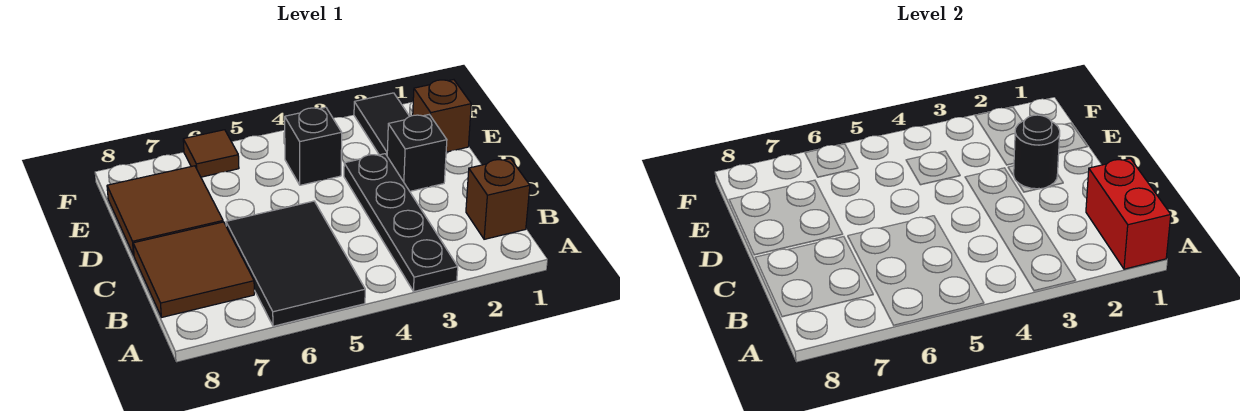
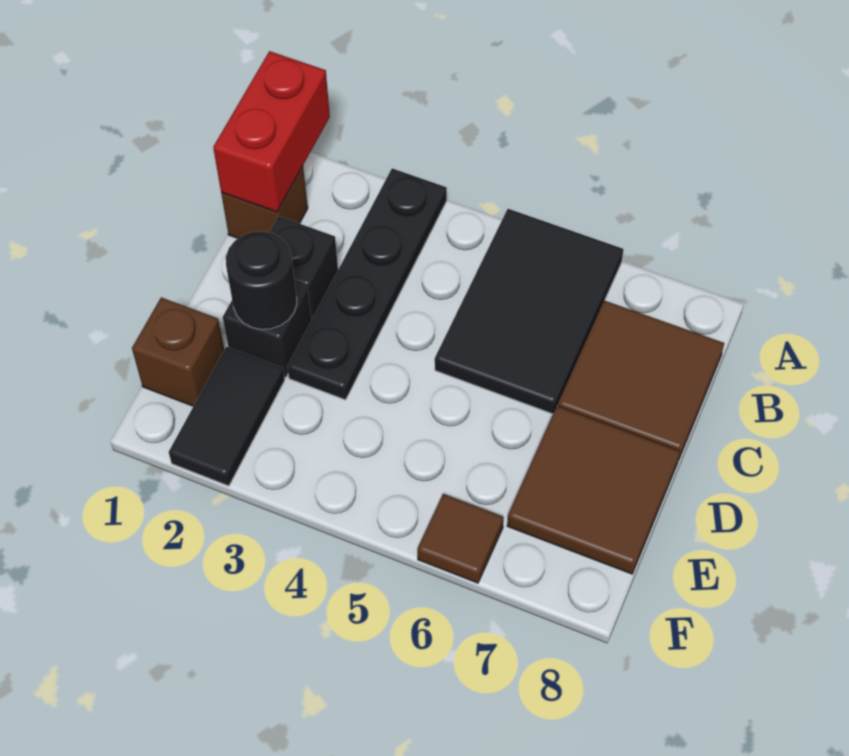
black 1x1 brick [285,107,342,185] -> black 1x1 brick moved to [269,216,338,320]

